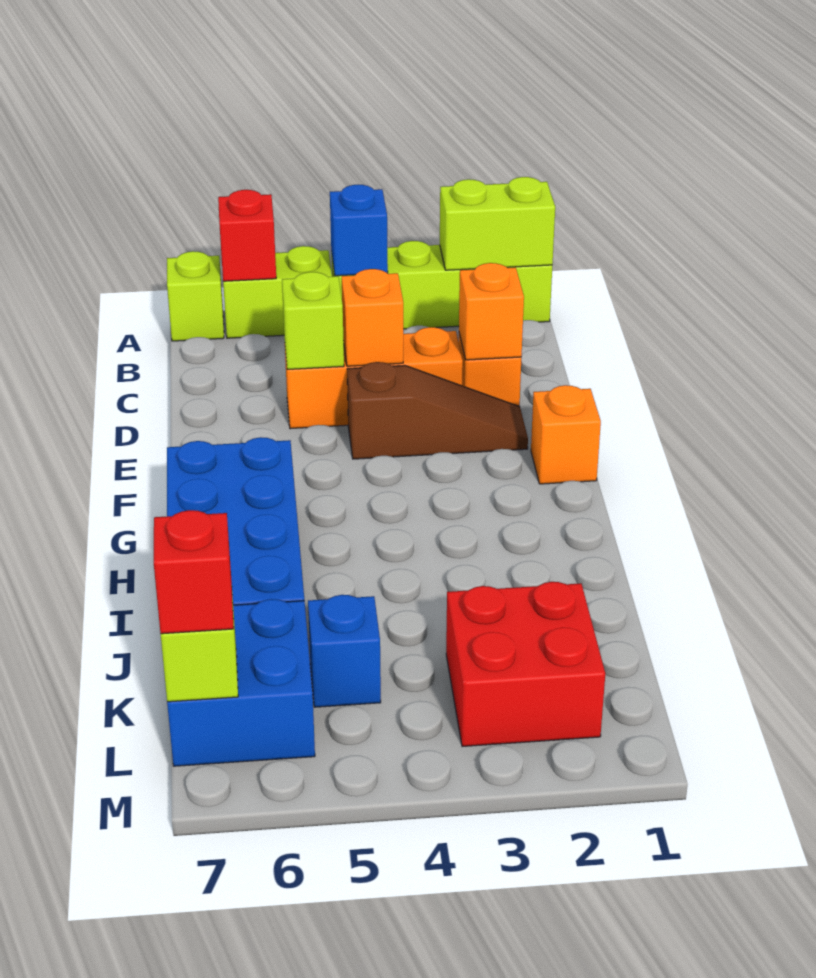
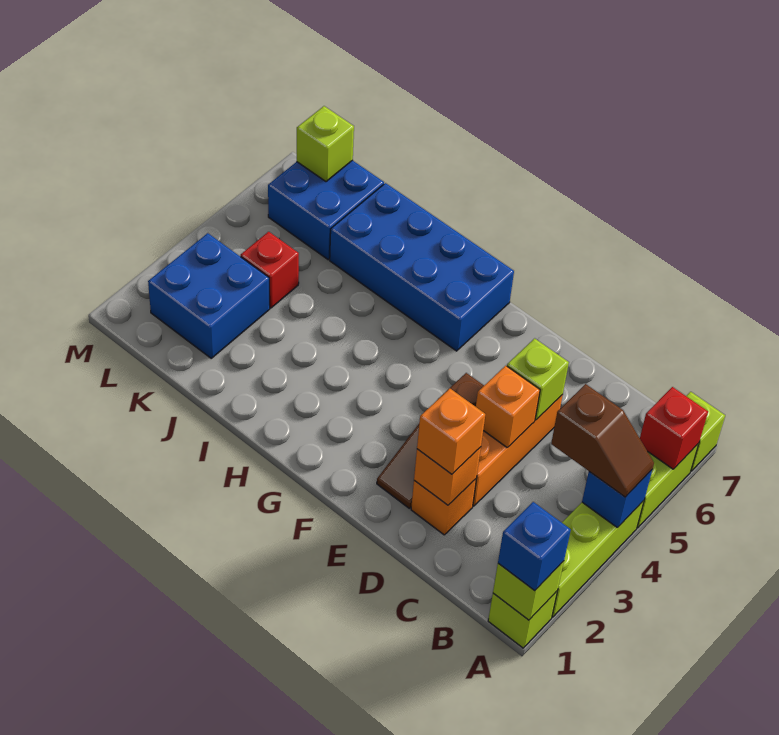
lime 1x2 brick [440,177,555,270] -> lime 1x1 brick [493,561,564,620]
none -> brown 1x2 slope [551,384,654,497]
orange 1x1 brick [531,385,601,484] -> orange 1x1 brick moved to [417,389,485,474]
red 2x2 brick [446,582,605,747] -> blue 2x2 brick [148,233,270,358]
blue 1x1 brick [308,595,381,707] -> blue 1x1 brick moved to [498,502,571,591]
red 1x1 brick [154,510,234,634] -> red 1x1 brick moved to [241,232,299,308]

